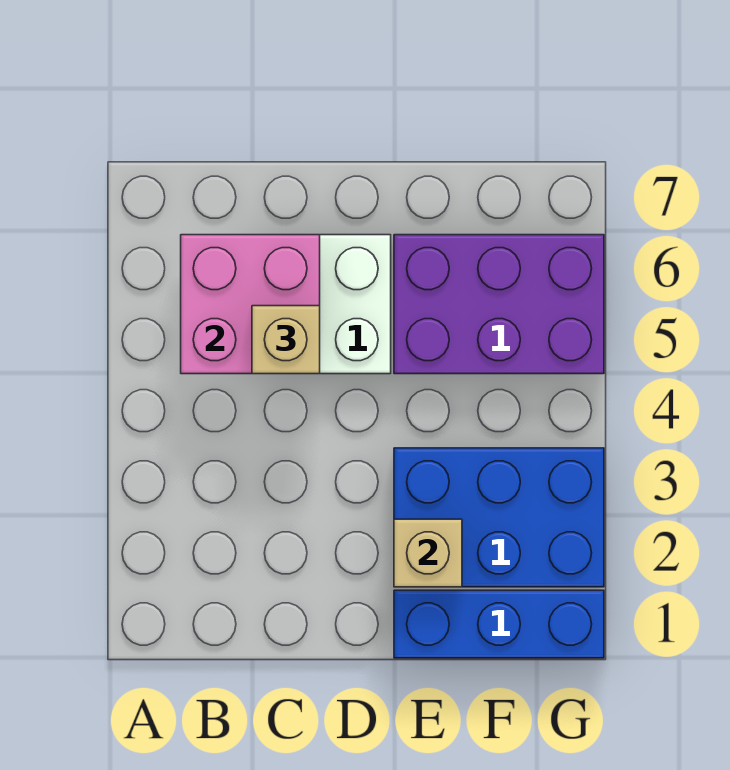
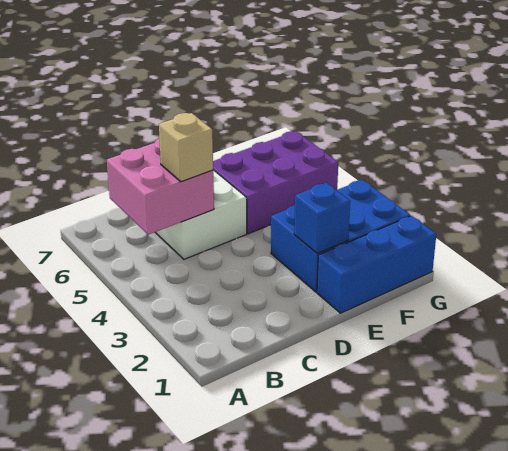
tan 1x1 brick [394,519,462,587] -> blue 1x1 brick [294,183,350,254]

